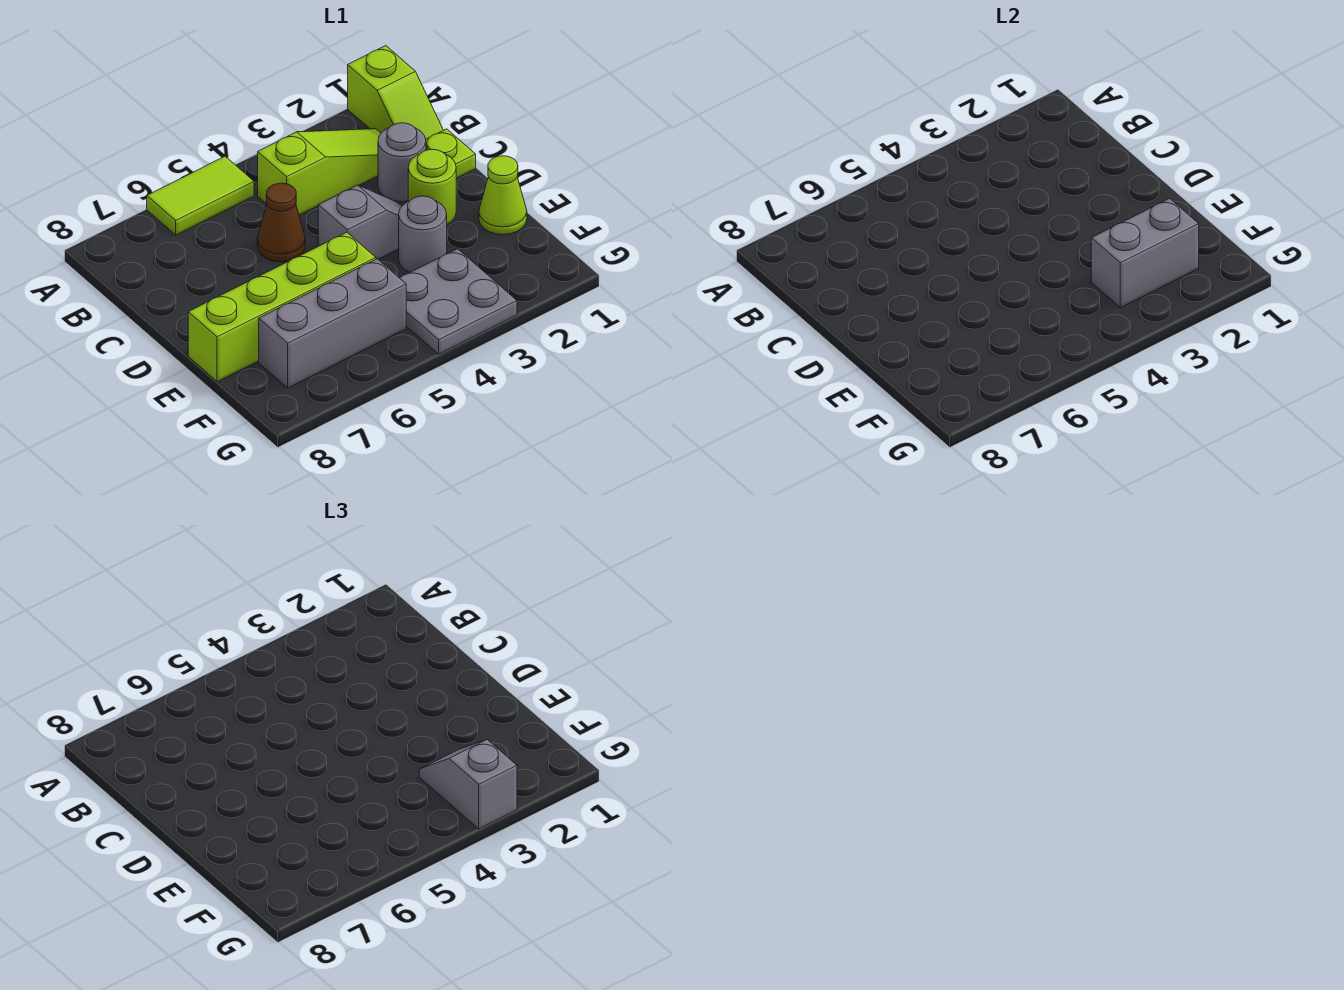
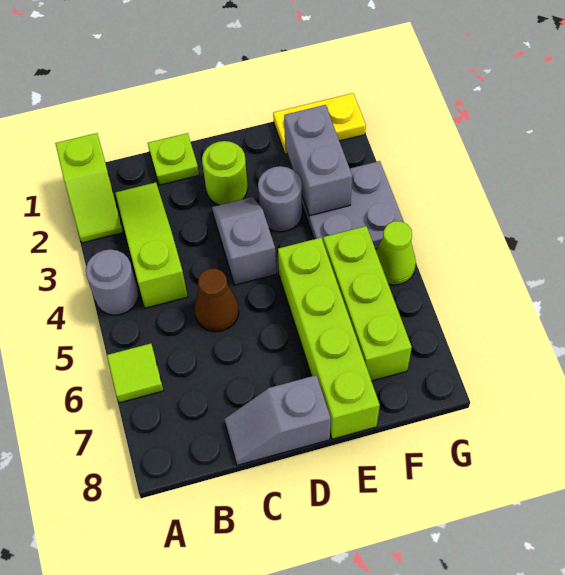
lime 1x2 slope [348,46,443,139] -> lime 1x2 slope turned to [55,133,123,243]
lime 1x2 tile [147,156,254,235] -> lime 1x1 tile [107,344,164,403]
grey 1x1 round brick [378,123,426,202] -> grey 1x1 round brick moved to [86,249,138,315]
lime 1x1 cone [479,156,527,235] -> lime 1x1 cone moved to [376,221,416,285]
none -> yellow 1x2 plate [273,93,366,154]
grey 1x2 slope [419,740,517,829] -> grey 1x2 slope moved to [224,375,331,465]
grey 1x3 brick [259,259,406,388] -> lime 1x3 brick [323,226,412,381]

